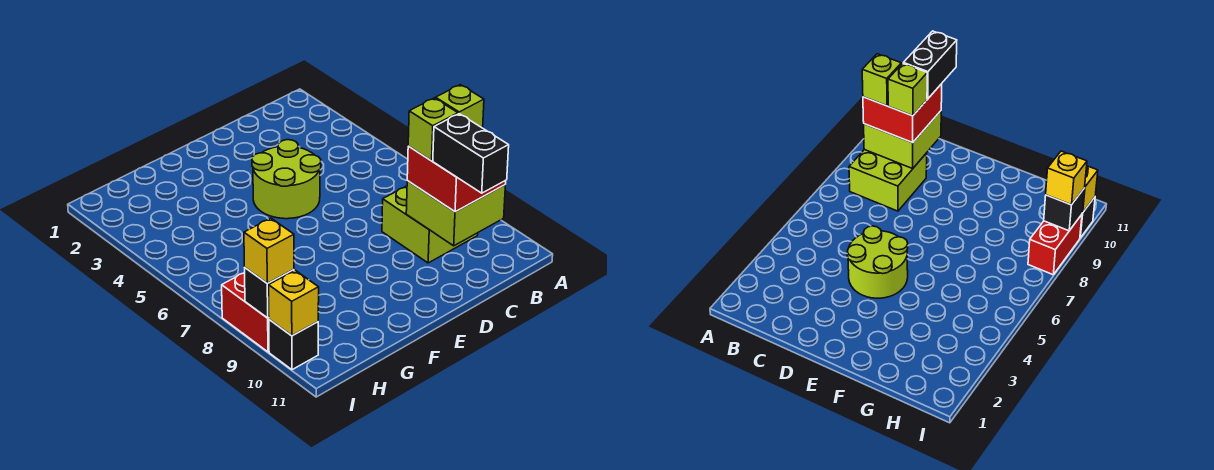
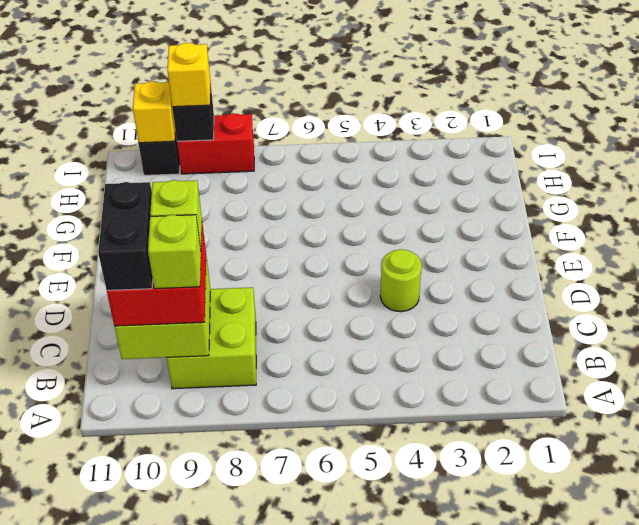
black 1x2 brick [433,114,509,193] -> black 1x2 brick turned to [98,182,153,290]
lime 2x2 round brick [252,140,321,219] -> lime 1x1 round brick [380,249,422,312]

